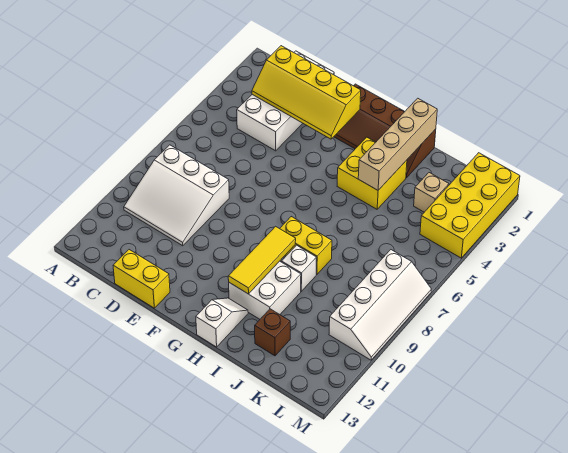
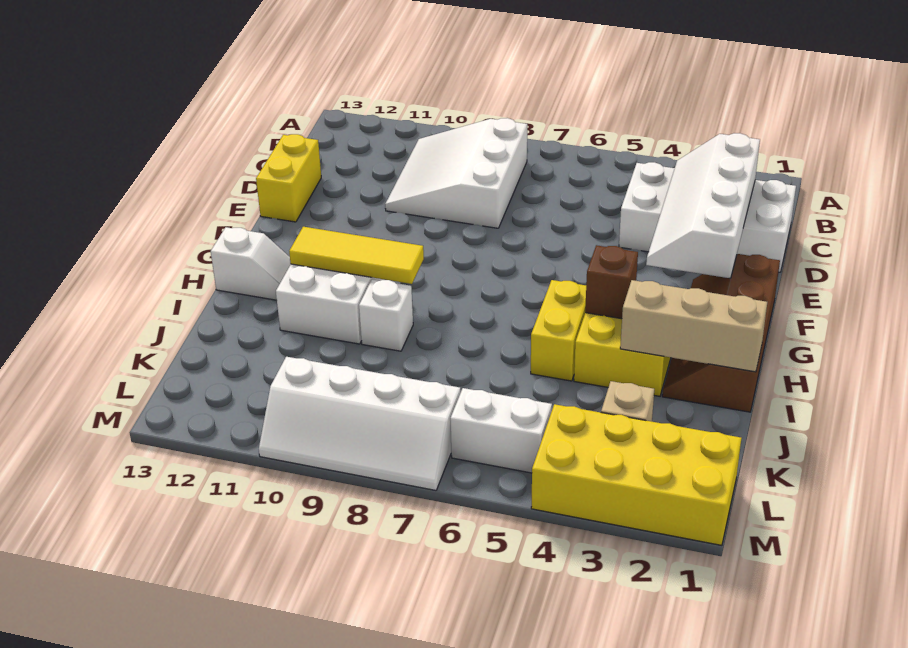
yellow 2x4 slope [252,46,361,139] -> white 2x4 slope [646,133,760,278]
yellow 1x2 brick [280,217,332,275] -> yellow 1x2 brick moved to [531,280,586,381]
tan 1x4 brick [358,98,437,190] -> tan 1x3 brick [620,280,767,372]
brown 1x1 brick [255,309,290,356] -> brown 1x1 brick moved to [585,245,638,319]
none -> white 1x2 brick [450,388,552,473]

